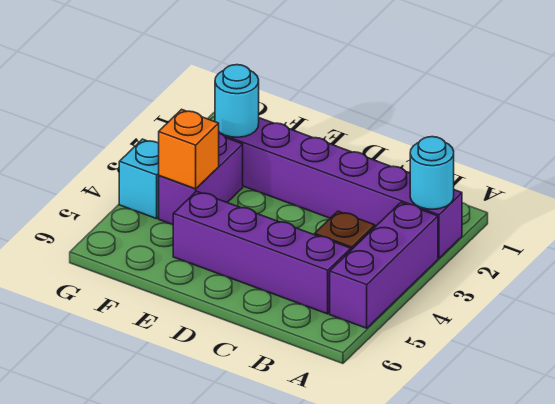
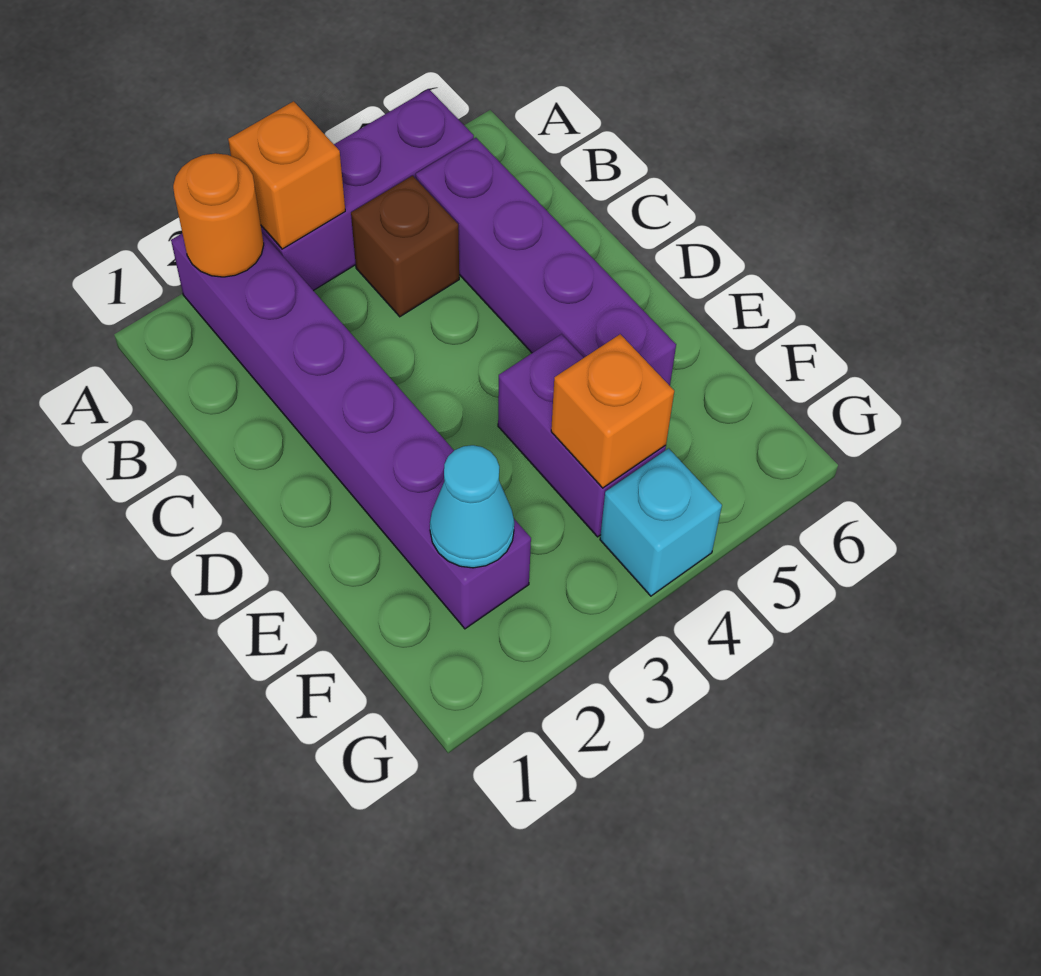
cyan 1x1 round brick [410,137,454,209] -> orange 1x1 round brick [173,153,264,277]
none -> orange 1x1 brick [228,101,345,249]
cyan 1x1 round brick [215,65,259,137] -> cyan 1x1 cone [430,445,514,568]
purple 1x2 brick [159,133,243,225] -> purple 1x2 brick turned to [498,334,666,537]

